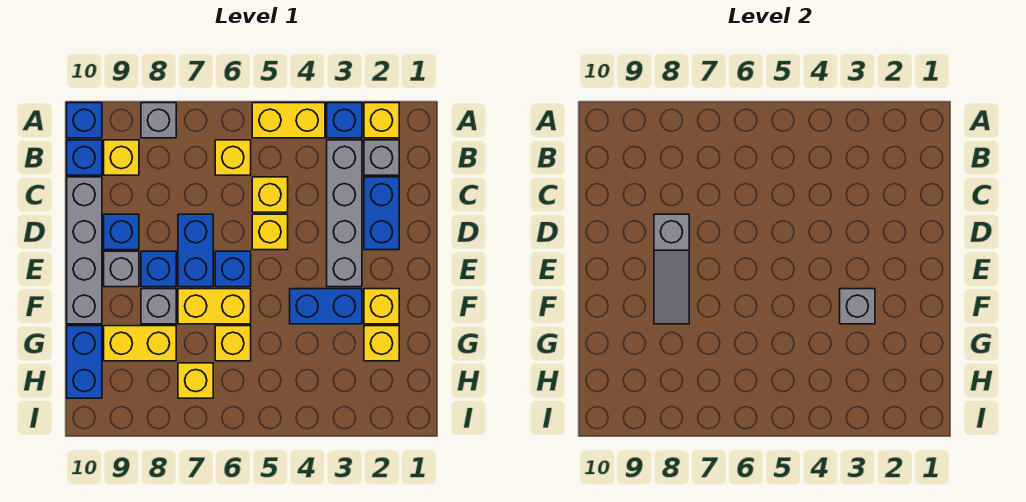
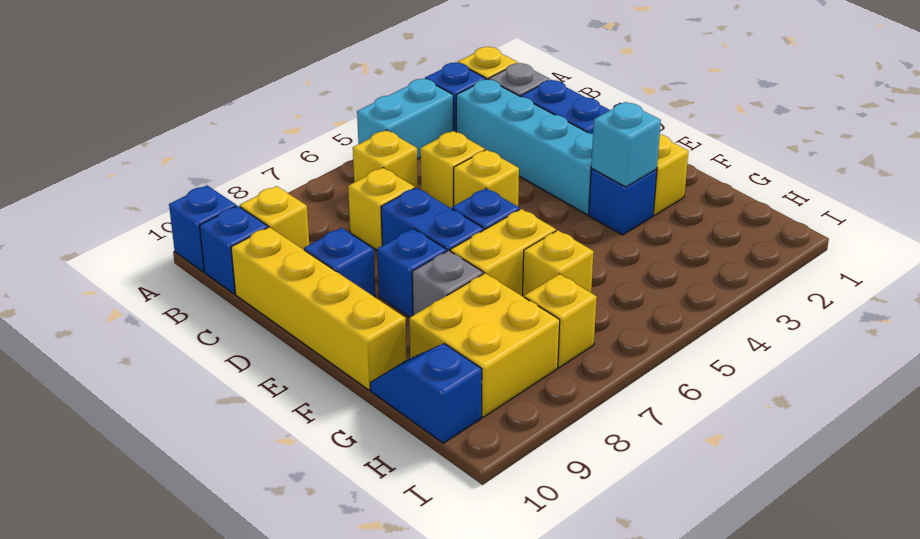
yellow 1x2 brick [252,103,325,138] -> cyan 1x2 brick [357,78,453,159]
grey 1x1 brick [141,103,176,138] -> none
grey 1x4 brick [327,140,362,287] -> cyan 1x4 brick [456,79,593,215]
grey 1x4 brick [67,177,102,324] -> yellow 1x4 brick [231,227,407,390]
grey 1x3 slope [654,214,689,324] -> none
grey 1x1 brick [104,251,139,287] -> none
blue 1x2 brick [290,289,362,324] -> blue 1x1 brick [589,169,657,235]
grey 1x1 brick [840,289,875,324] -> cyan 1x1 brick [591,102,661,187]
yellow 1x1 brick [364,326,399,361] -> yellow 1x1 brick moved to [348,168,415,250]
yellow 1x2 brick [104,326,176,361] -> yellow 2x2 brick [409,273,560,417]
blue 1x2 brick [67,326,102,398] -> blue 1x2 slope [370,344,482,443]

